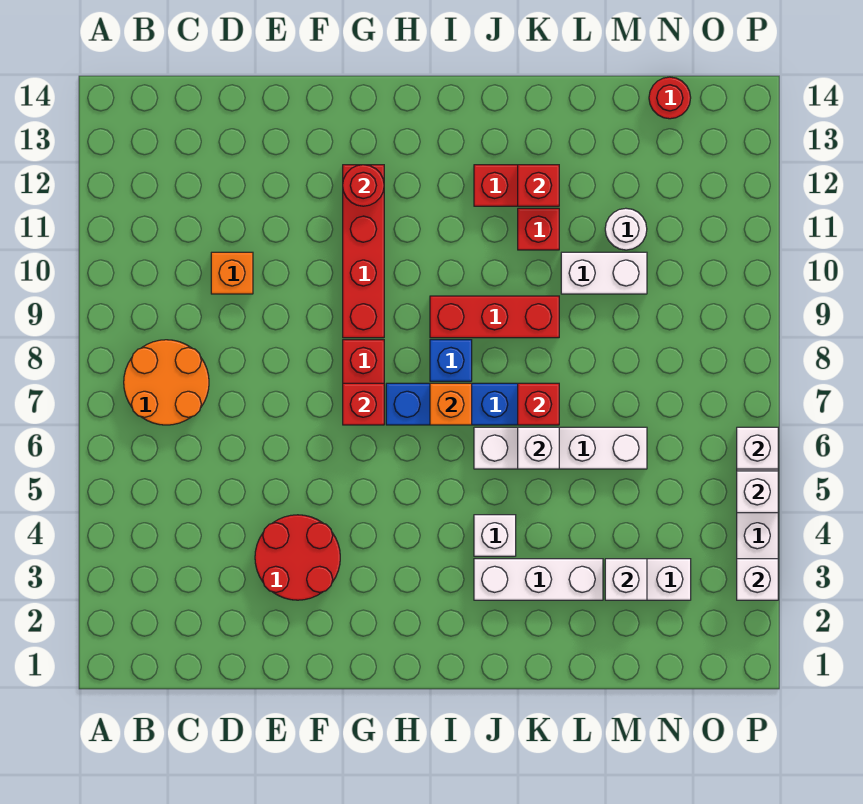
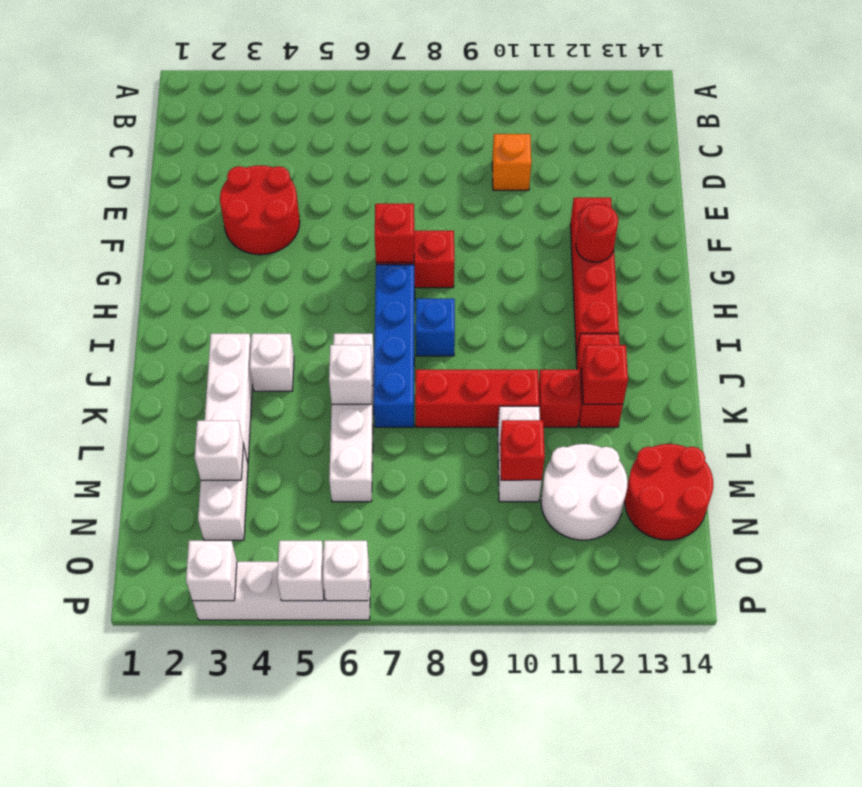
orange 2x2 round brick [124,340,209,425] -> none
red 1x4 brick [343,165,384,338] -> red 1x4 brick turned to [570,198,619,356]
orange 1x1 brick [430,383,472,425] -> none
red 1x3 brick [430,296,559,338] -> red 1x3 brick turned to [415,370,539,427]
red 1x1 brick [518,383,559,425] -> red 1x1 brick moved to [500,420,545,480]
white 1x1 round brick [605,208,647,250] -> white 2x2 round brick [541,444,628,540]
red 1x1 round brick [649,77,691,119] -> red 2x2 round brick [625,444,713,540]

